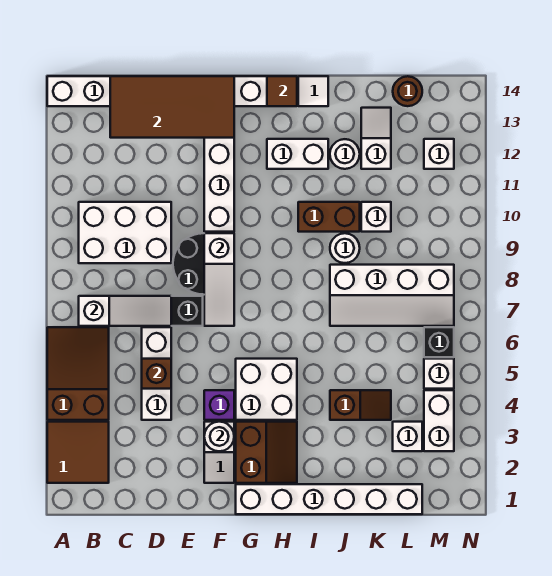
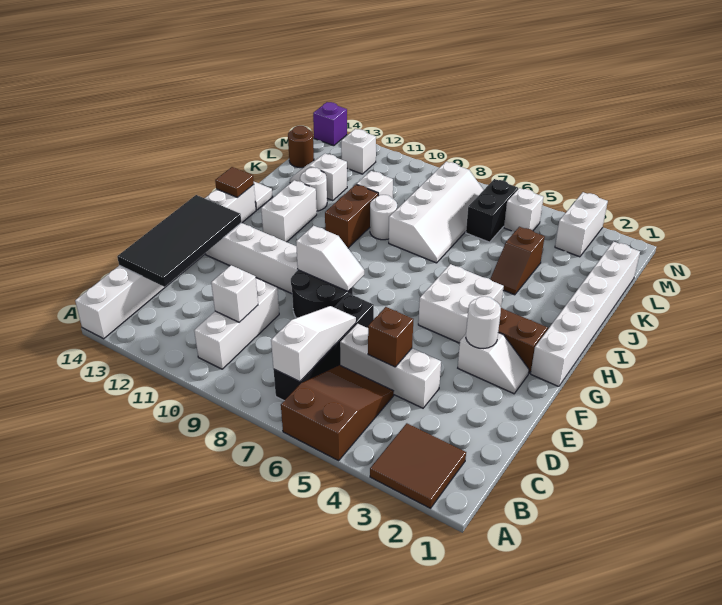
brown 2x3 slope [47,327,109,420] -> brown 2x3 slope turned to [281,365,394,461]
white 2x3 brick [79,202,171,263] -> white 1x3 brick [194,278,279,369]
brown 2x4 tile [110,76,234,138] -> black 2x4 tile [117,195,241,287]
purple 1x1 brick [204,390,234,420] -> purple 1x1 brick moved to [313,102,347,146]
white 1x3 slope [204,233,234,326] -> white 1x2 slope [296,225,364,291]
brown 1x2 slope [330,390,391,420] -> brown 1x2 slope turned to [490,227,545,295]
white 1x1 brick [393,422,422,451] -> white 1x1 brick moved to [211,265,258,322]
white 1x2 brick [424,390,454,451] -> white 1x2 brick turned to [555,192,608,257]
black 1x1 brick [424,327,454,357] -> black 1x2 brick [466,179,518,242]

